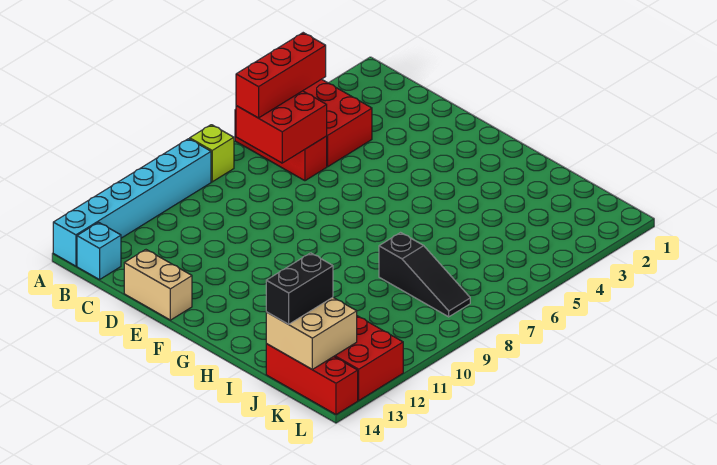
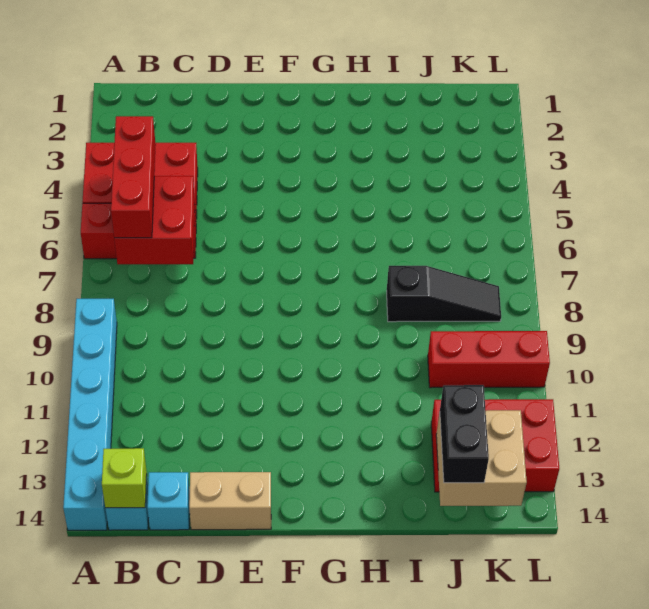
lime 1x1 brick [190,125,234,182] -> lime 1x1 brick moved to [102,448,147,508]
none -> cyan 1x1 brick [147,472,190,530]
red 1x3 brick [266,344,358,415] -> red 1x3 brick moved to [428,331,550,388]

